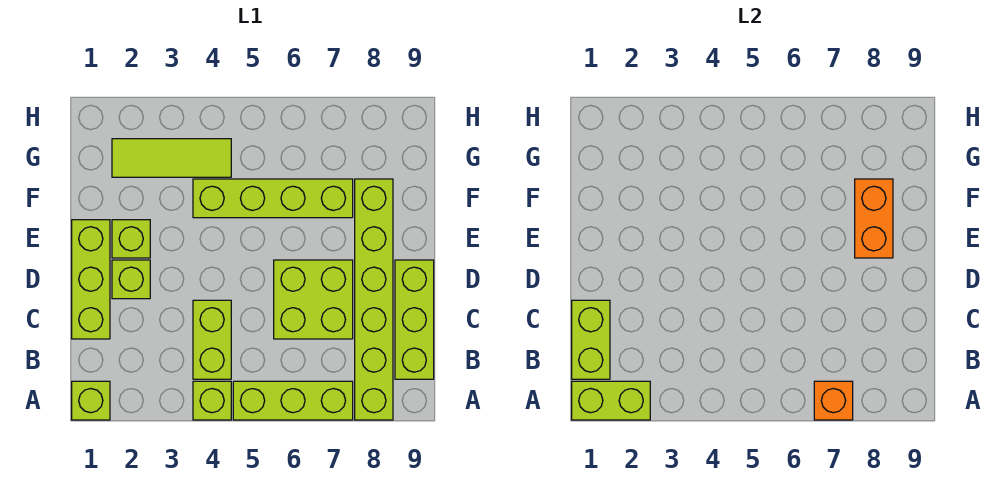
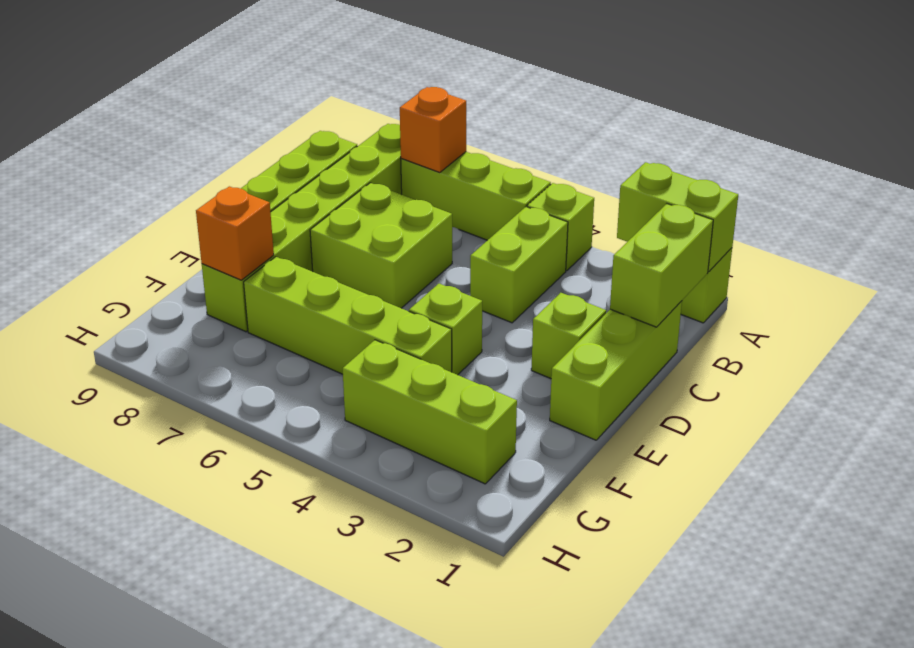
lime 1x1 brick [112,220,150,258] -> lime 1x1 brick moved to [409,284,482,375]
orange 1x2 brick [855,179,893,258] -> orange 1x1 brick [196,186,274,280]
lime 1x3 tile [112,139,231,177] -> lime 1x3 brick [343,340,517,484]

